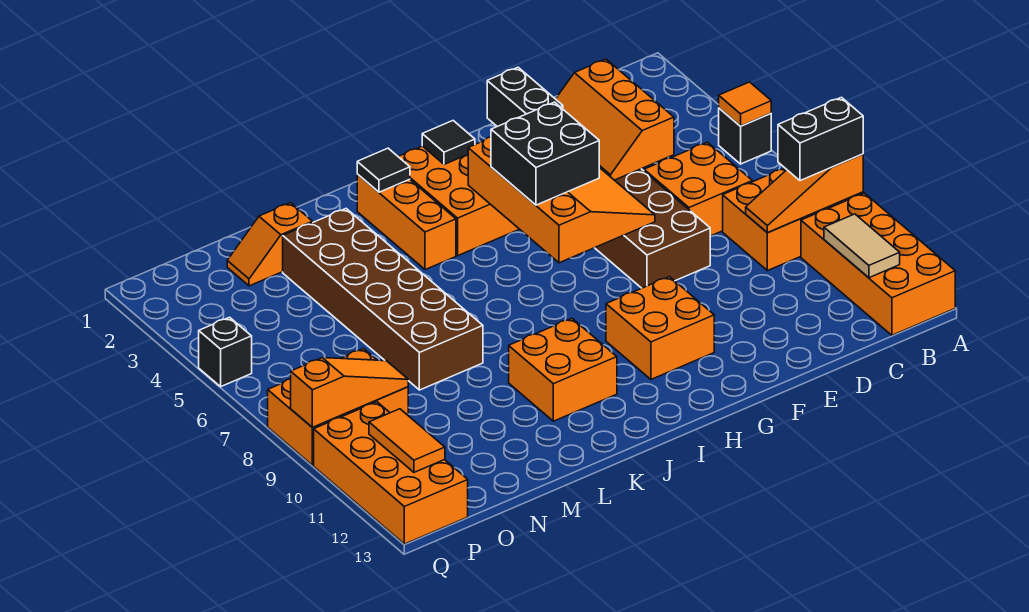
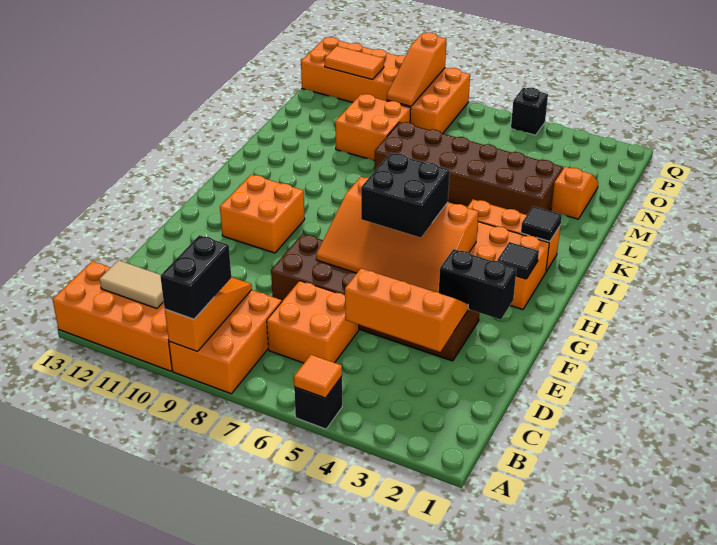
orange 2x2 brick [509,318,617,421] -> orange 2x2 brick moved to [335,94,411,161]

